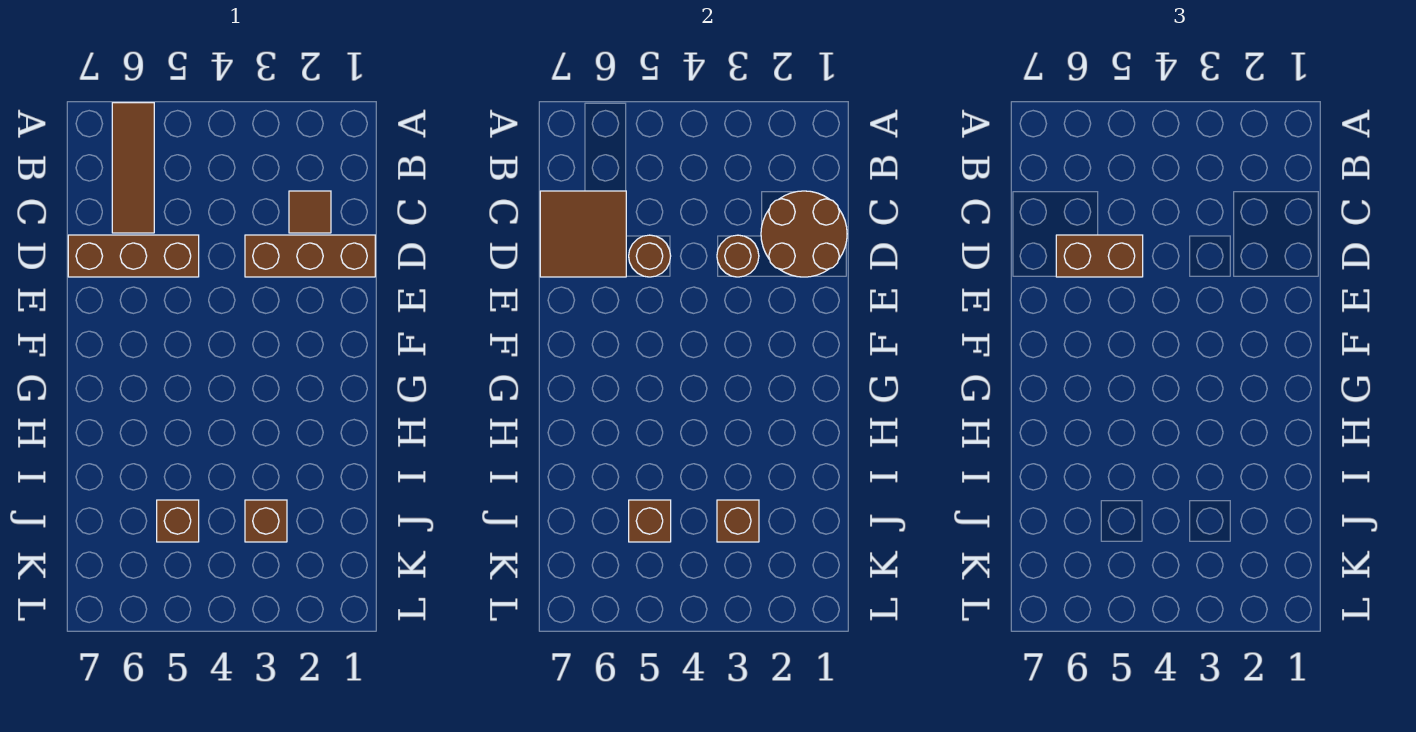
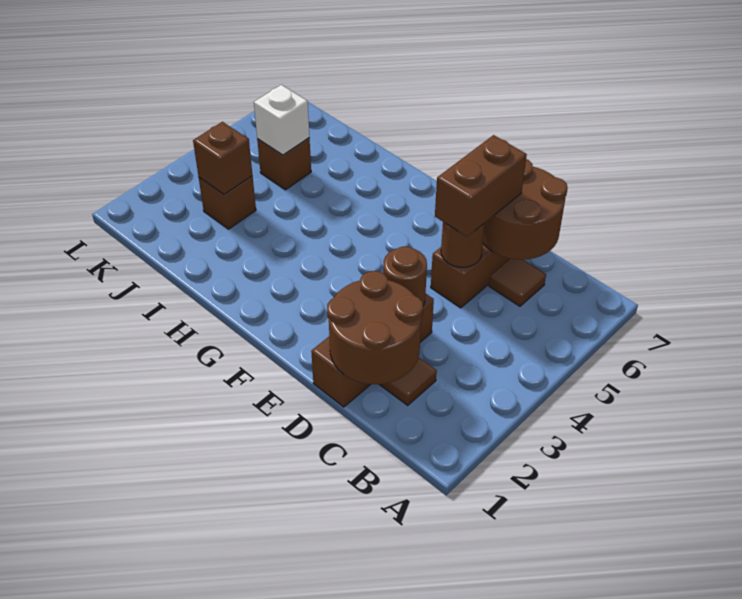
brown 1x3 tile [112,103,154,233] -> brown 1x1 tile [489,259,546,306]
brown 2x2 tile [540,191,626,277] -> brown 2x2 round brick [483,159,568,260]
brown 1x1 brick [629,500,671,542] -> white 1x1 brick [254,85,309,155]

